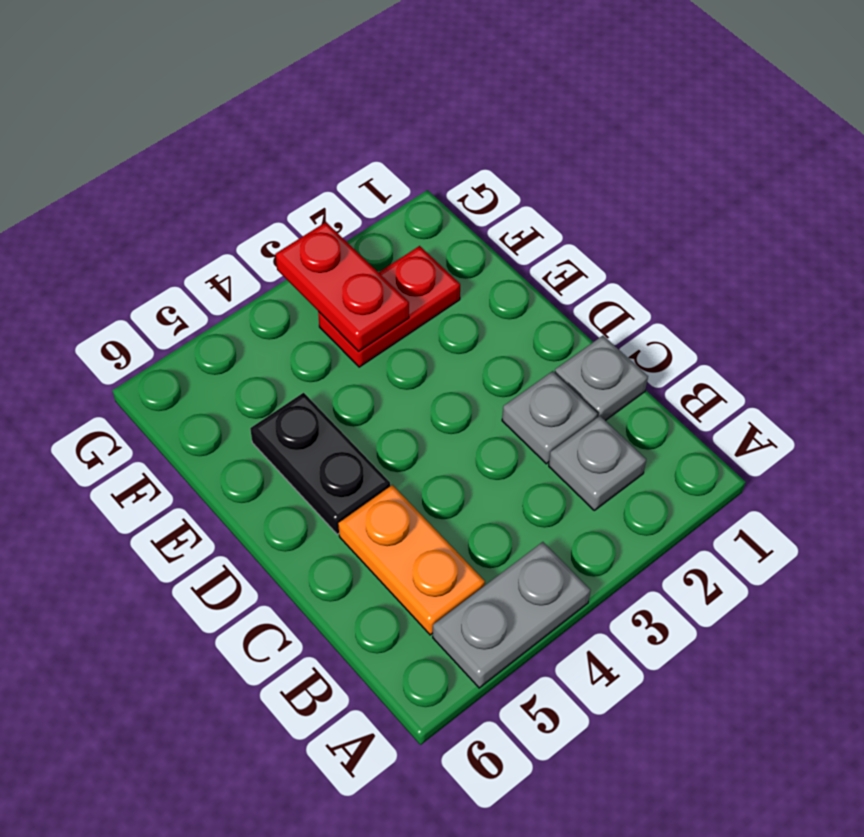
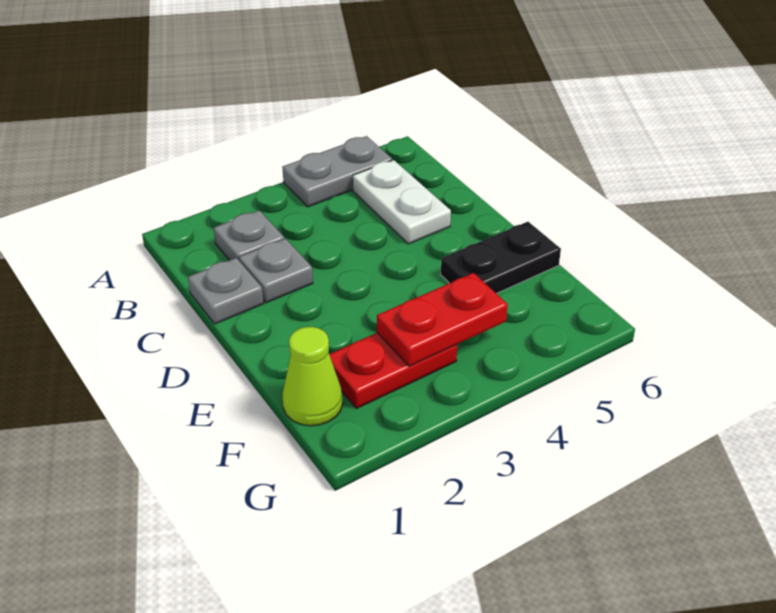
orange 1x2 plate [338,485,485,635] -> white 1x2 plate [353,160,451,244]
black 1x2 plate [250,393,390,534] -> black 1x2 plate turned to [441,222,561,293]
none -> lime 1x1 cone [282,327,343,426]
red 1x2 plate [276,222,409,352] -> red 1x2 plate turned to [377,273,508,366]

